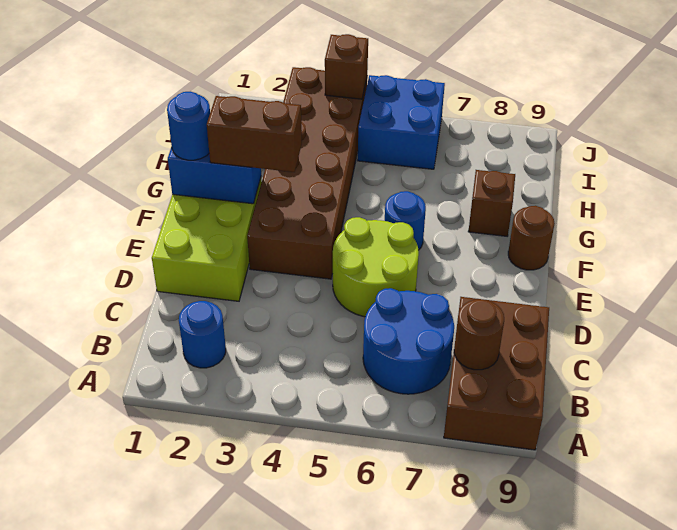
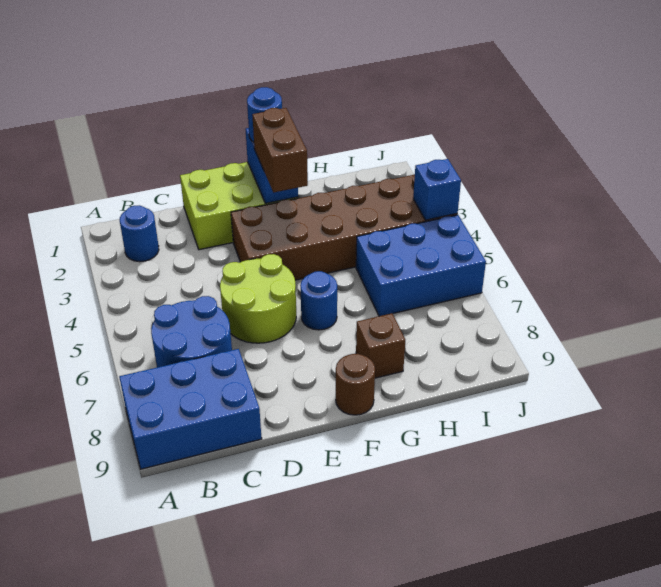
brown 2x3 brick [444,297,549,450] -> blue 2x3 brick [119,349,262,469]
brown 1x1 round brick [454,299,504,370] -> none
blue 2x2 brick [358,75,445,169] -> blue 2x3 brick [356,215,486,316]
brown 1x1 brick [325,34,368,99] -> blue 1x1 brick [413,159,461,220]

